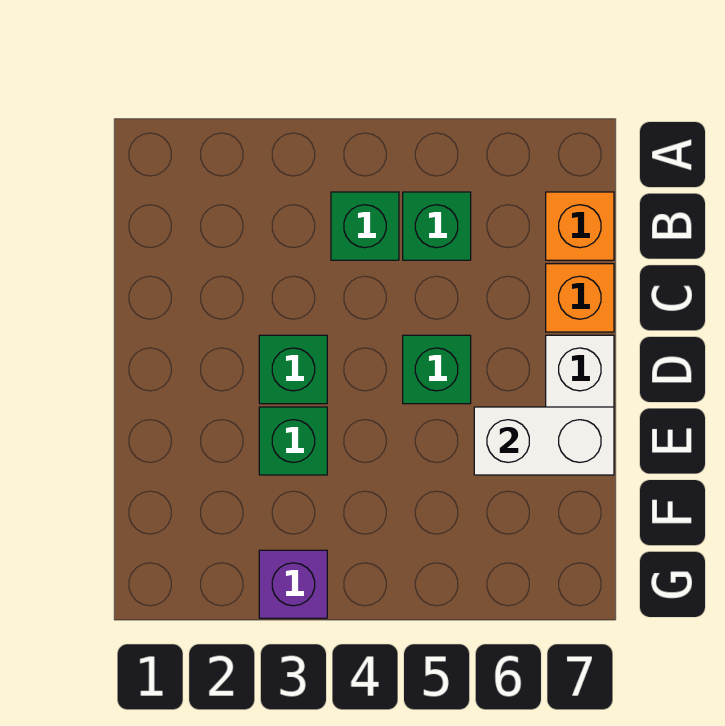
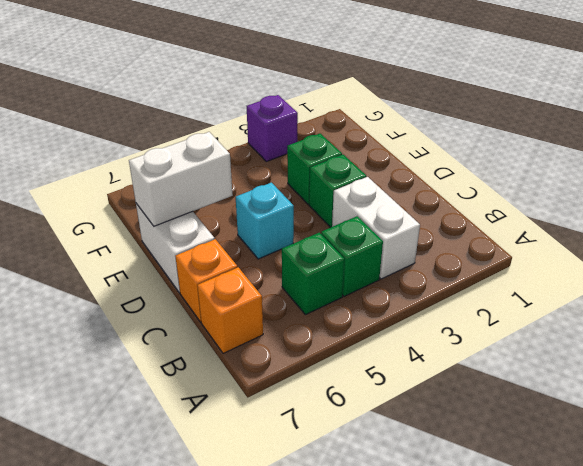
none -> white 1x2 brick [332,177,420,279]
green 1x1 brick [403,335,471,404] -> cyan 1x1 brick [236,183,294,259]

